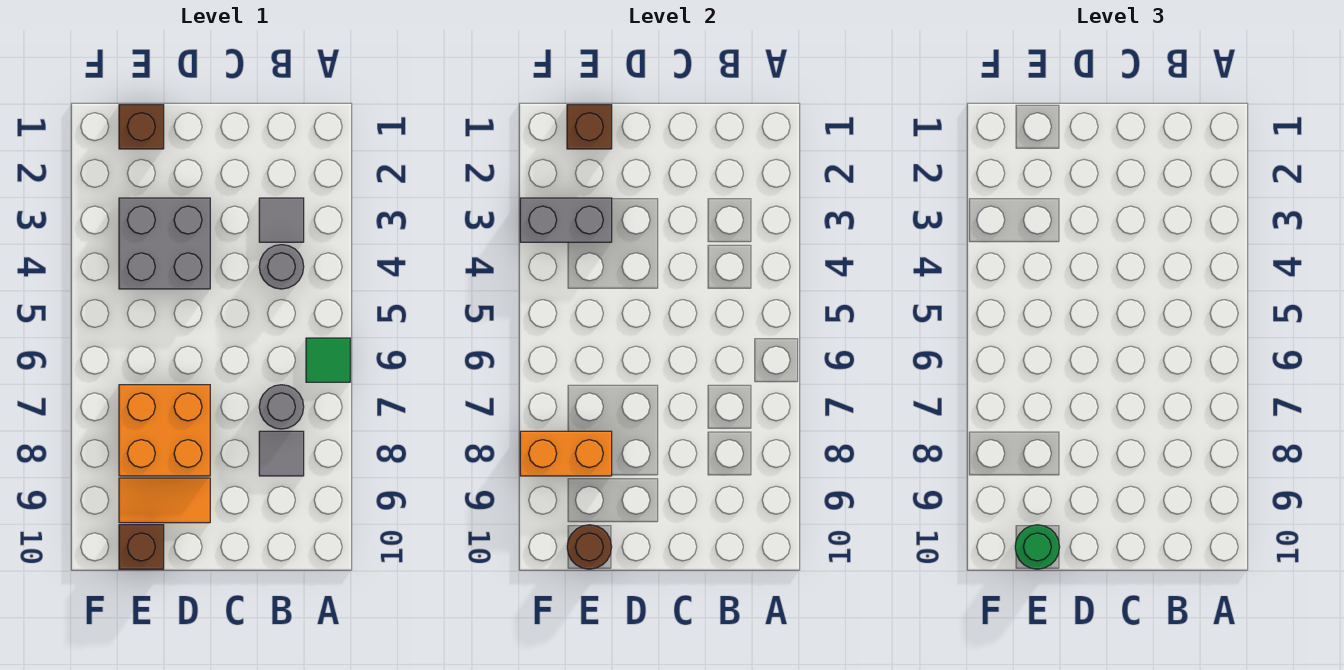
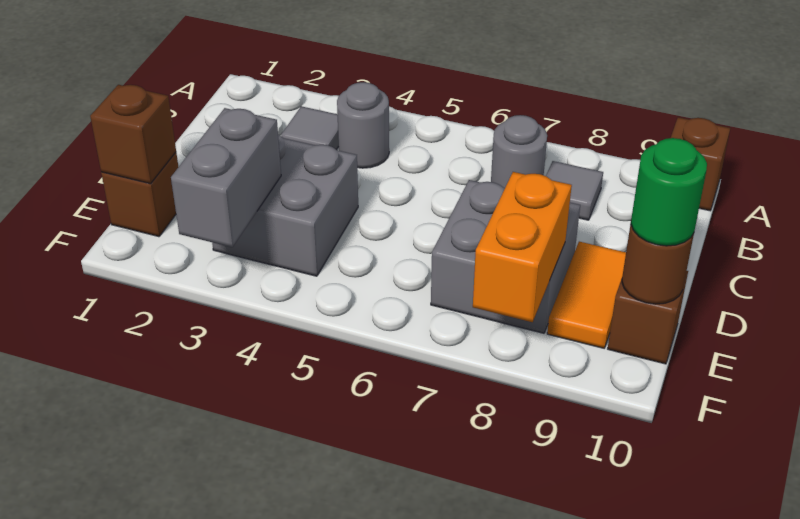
green 1x1 tile [306,338,350,382] -> none
none -> brown 1x1 brick [671,117,730,211]
orange 2x2 brick [119,385,210,476] -> grey 2x2 brick [431,180,580,333]

